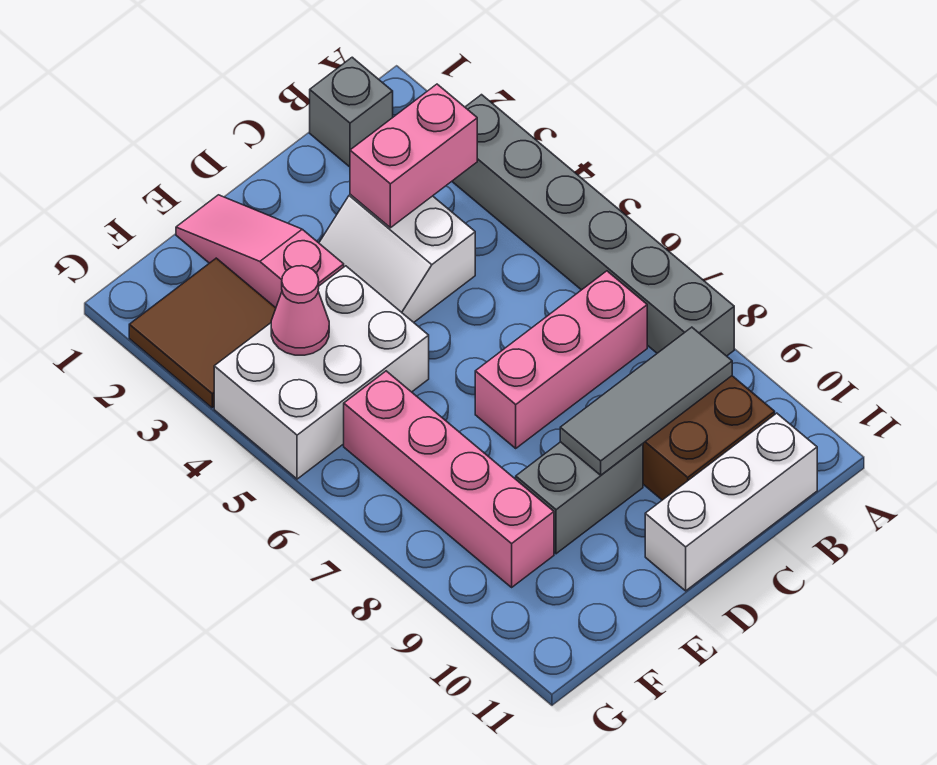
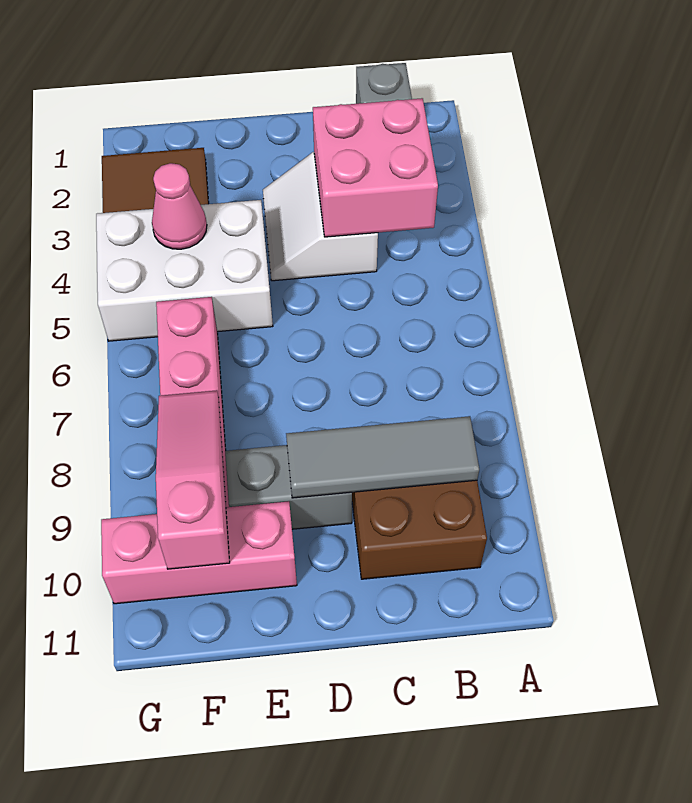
grey 1x6 brick [452,95,734,356] -> none
pink 1x2 brick [350,84,477,228] -> pink 2x2 brick [313,98,438,237]
pink 1x3 brick [475,271,647,448] -> pink 1x3 brick moved to [101,501,297,604]
white 1x3 brick [645,413,817,591] -> none
pink 1x3 slope [176,195,344,308] -> pink 1x3 slope moved to [156,390,230,569]

